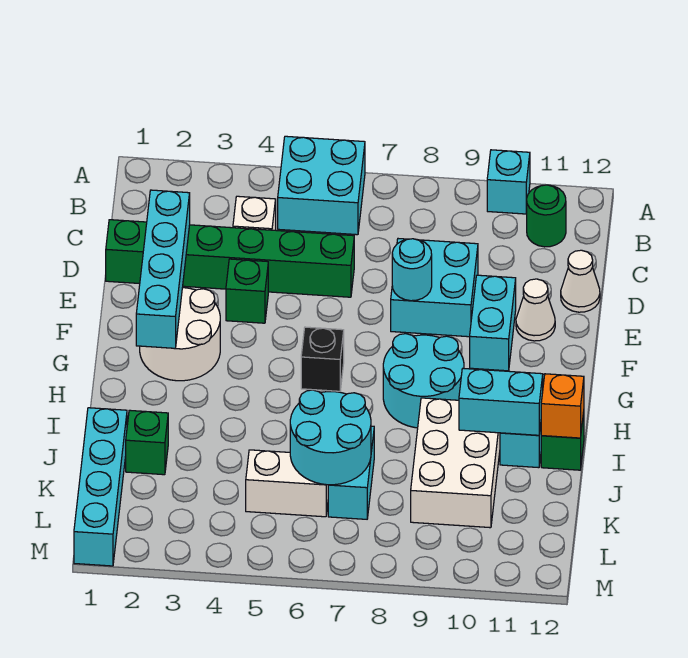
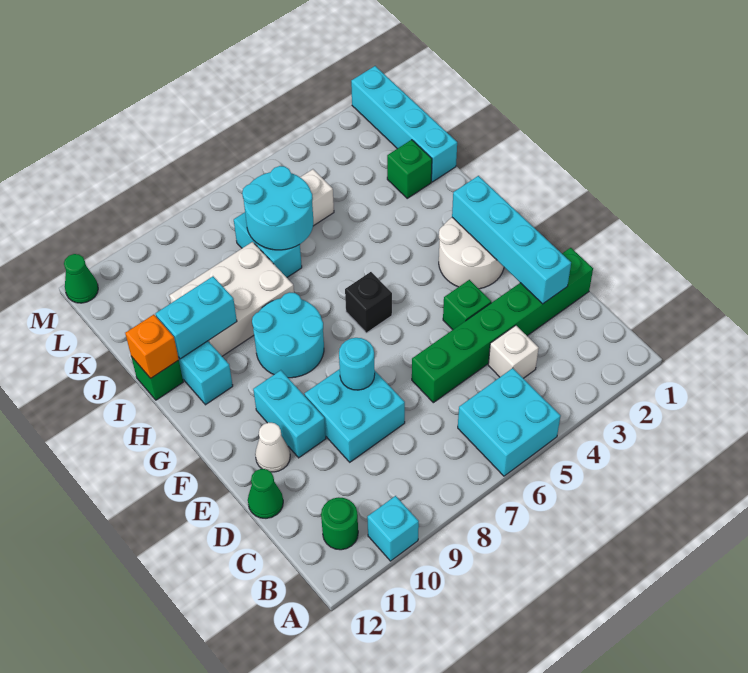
white 1x1 cone [561,250,600,312] -> green 1x1 cone [248,469,283,518]
white 2x3 brick [411,398,500,528] -> white 2x3 brick turned to [169,242,294,356]
none -> green 1x1 cone [64,254,98,303]

